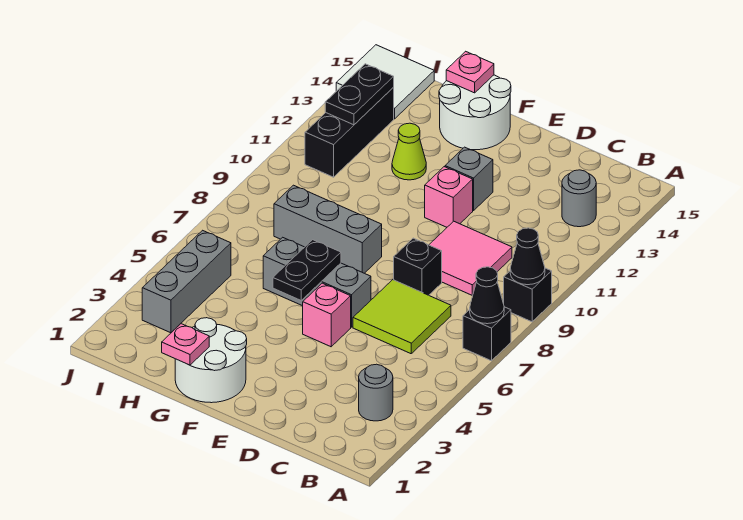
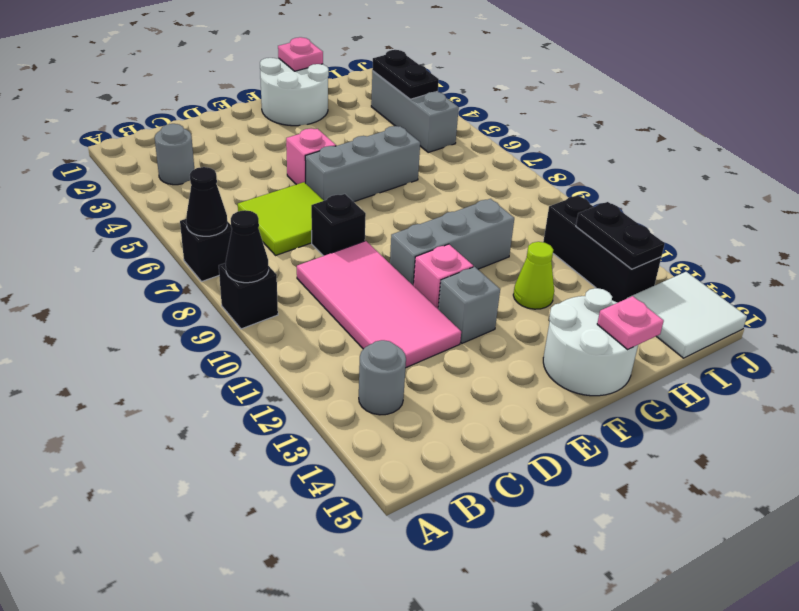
pink 2x2 tile [429,221,512,295] -> pink 2x4 tile [297,241,461,368]
black 1x2 plate [273,240,341,300] -> black 1x2 plate moved to [372,50,439,99]
grey 1x3 brick [274,185,382,273] -> grey 1x3 brick moved to [390,199,514,286]

